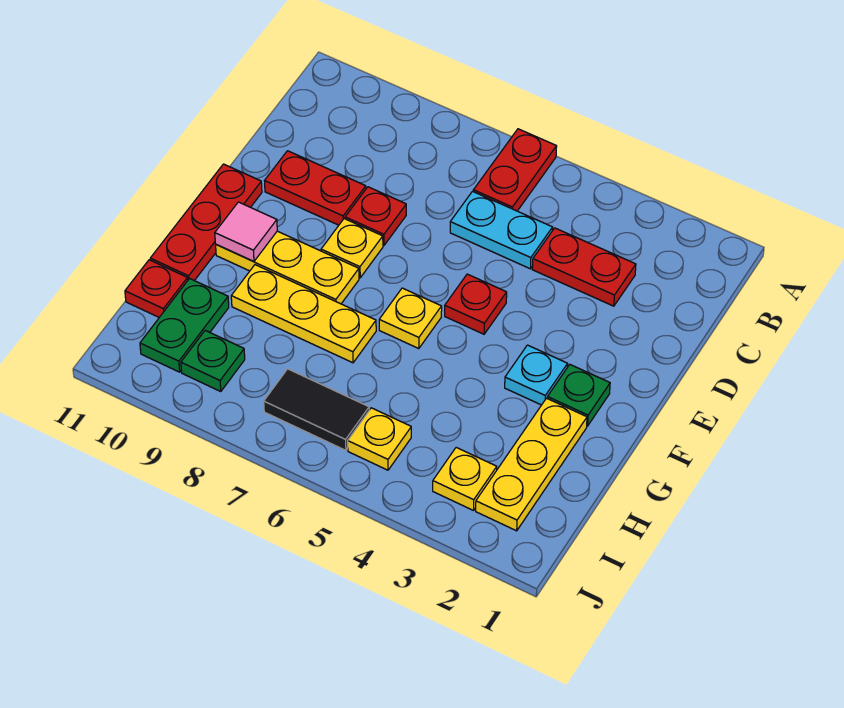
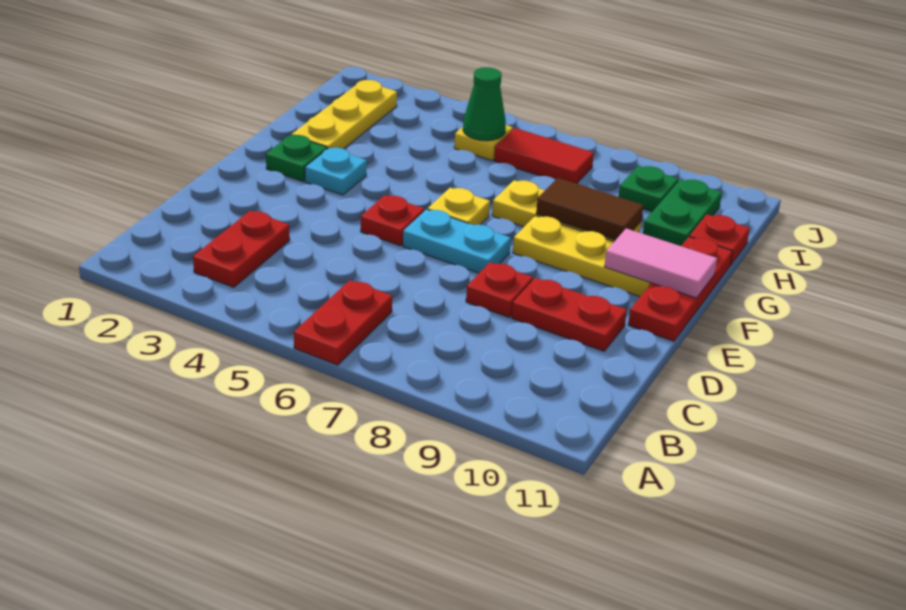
red 1x2 plate [532,228,636,306] -> red 1x2 plate turned to [193,211,290,287]
cyan 1x2 plate [450,191,553,269] -> cyan 1x2 plate moved to [403,209,511,273]
yellow 1x1 plate [321,219,383,278] -> none
pink 1x1 tile [215,202,277,262] -> pink 1x2 tile [604,228,717,298]
none -> brown 1x2 tile [536,178,644,240]
yellow 1x1 plate [433,448,497,510] -> none
none -> green 1x1 cone [463,67,506,141]
black 1x2 tile [264,369,369,450] -> red 1x2 tile [494,128,594,184]

